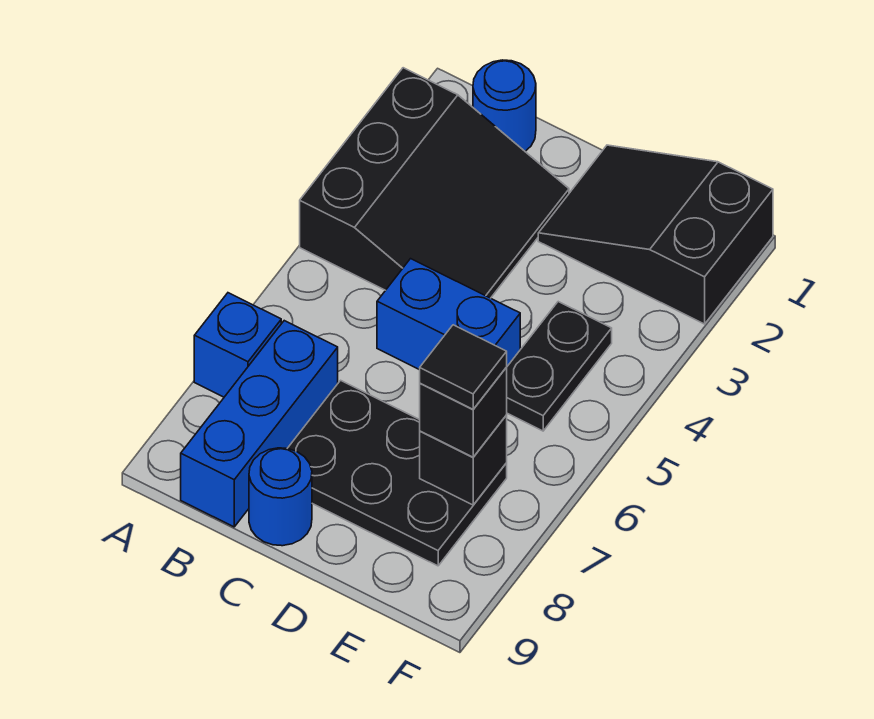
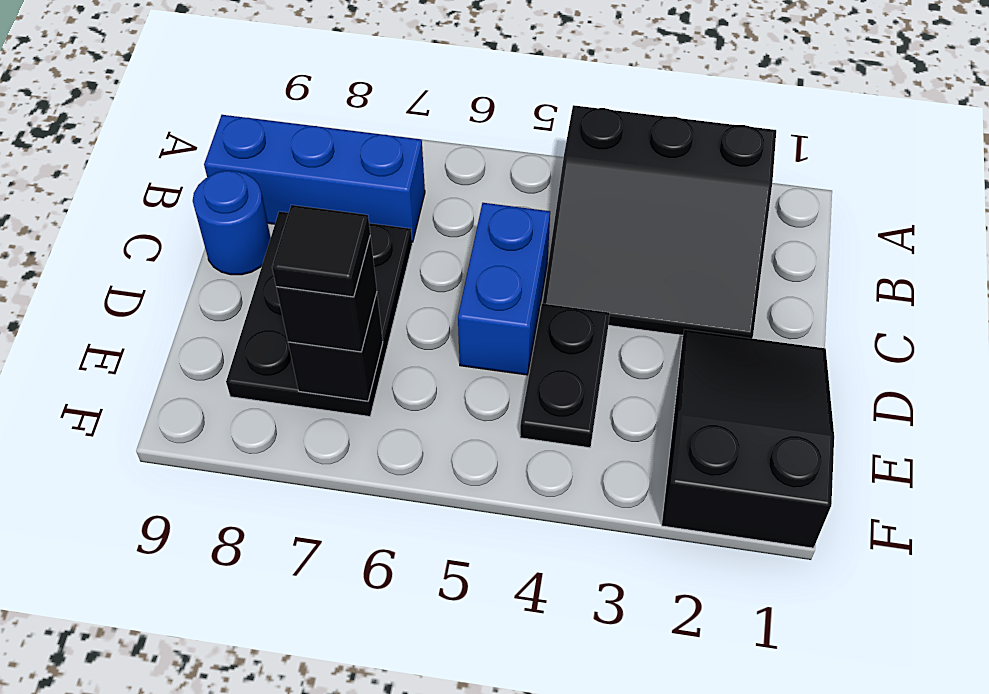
blue 1x1 brick [194,293,281,397] -> none
blue 1x1 round brick [473,60,536,151] -> none
black 1x2 plate [507,302,612,431] -> black 1x2 plate turned to [520,303,610,448]

